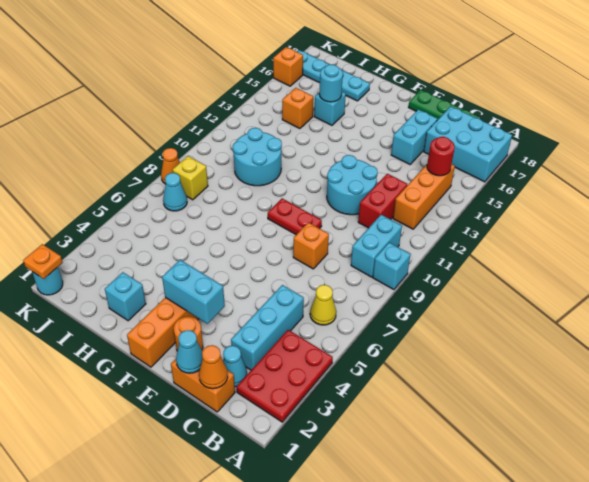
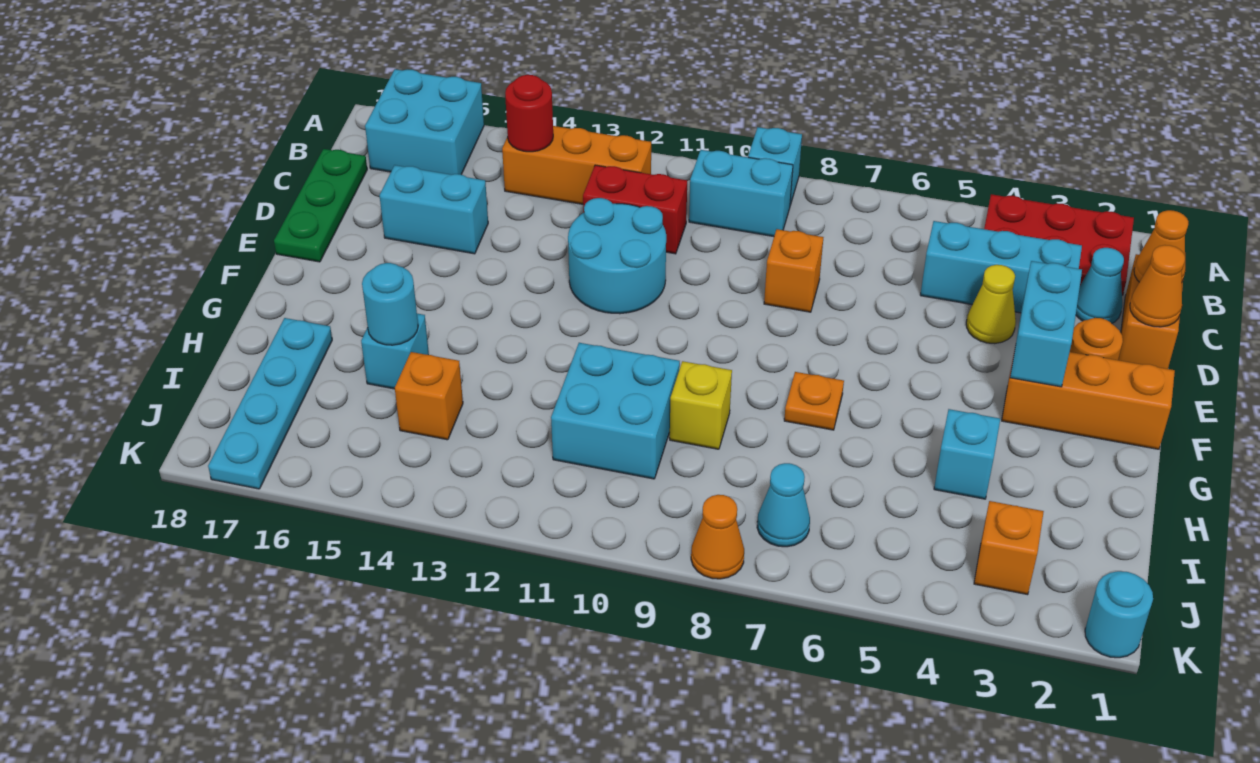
cyan 2x3 brick [424,106,512,182] -> cyan 2x2 brick [365,69,484,175]
yellow 1x1 cone [310,285,336,325] -> yellow 1x1 cone moved to [966,265,1016,344]
cyan 1x1 cone [176,330,203,373] -> orange 1x1 cone [1130,245,1185,327]
red 1x2 plate [268,198,322,235] -> none
cyan 1x1 brick [105,272,146,321] -> cyan 1x1 brick moved to [934,409,1000,499]
cyan 2x2 round brick [233,128,282,186] -> cyan 2x2 brick [551,343,680,479]
yellow 1x1 brick [173,156,208,200] -> yellow 1x1 brick moved to [670,361,732,449]
orange 1x1 plate [23,244,63,279] -> orange 1x1 plate moved to [784,372,844,430]
orange 1x1 brick [273,47,303,86] -> orange 1x1 brick moved to [974,501,1044,595]

